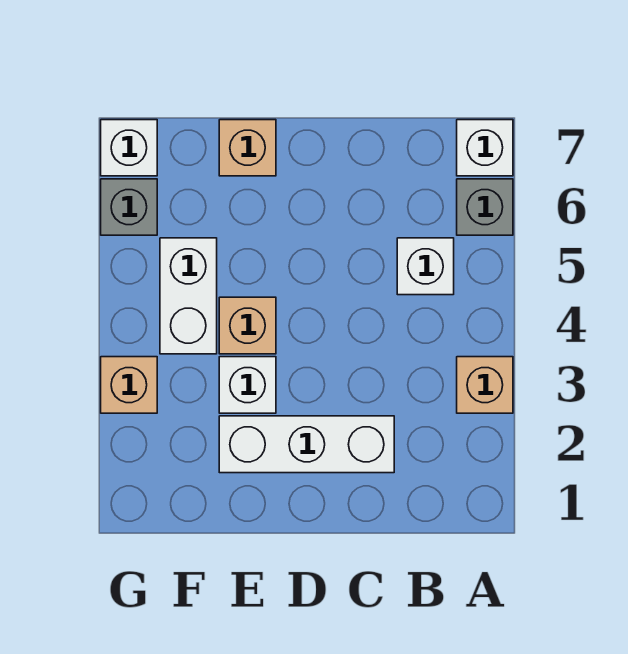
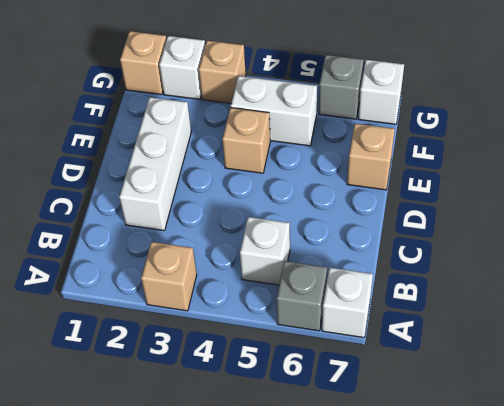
white 1x1 brick [219,357,276,413] -> white 1x1 brick moved to [159,36,205,99]
none -> tan 1x1 brick [120,31,166,95]

